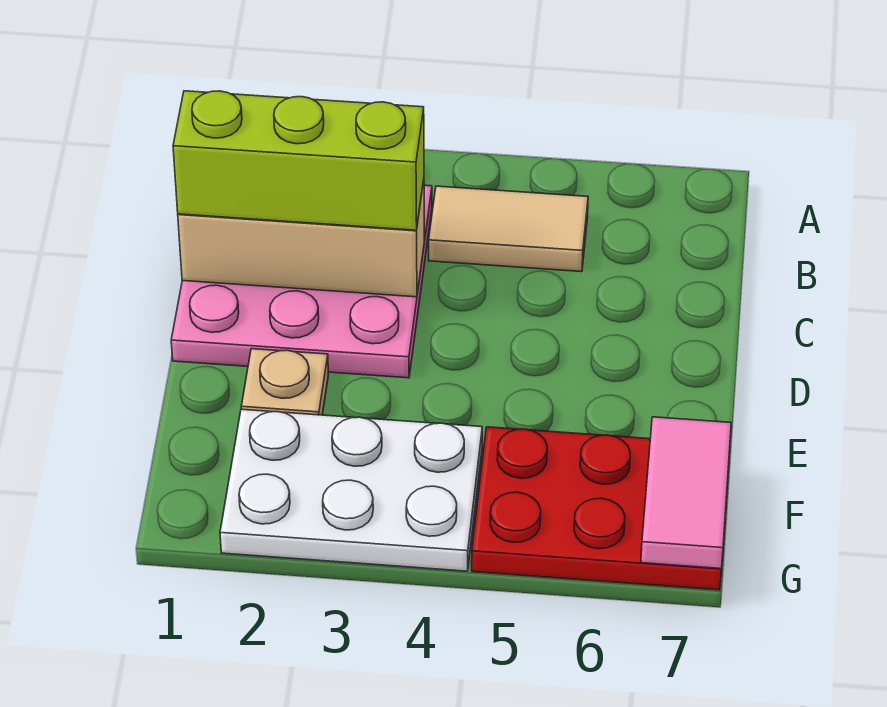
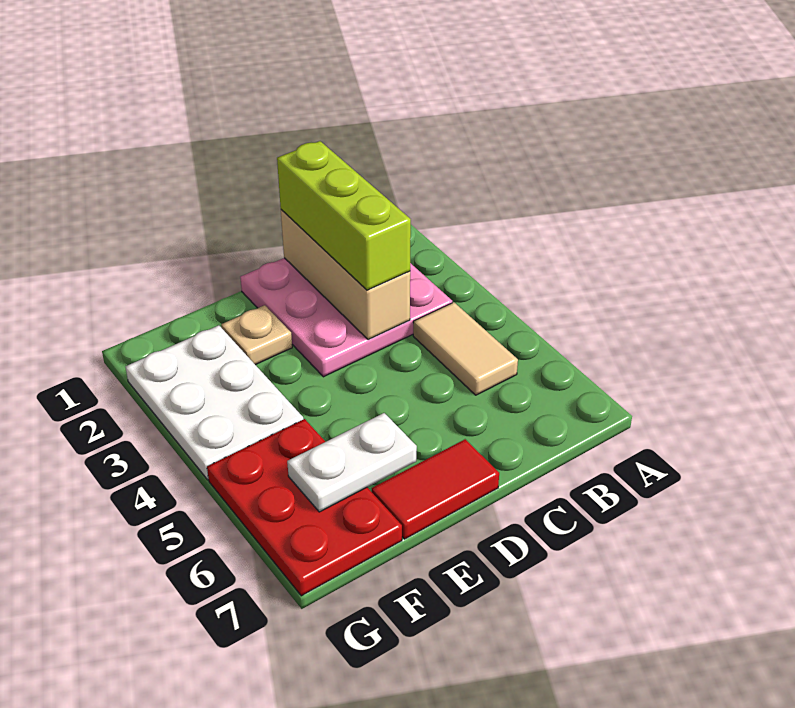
none -> red 1x2 tile [372,439,499,539]
none -> white 1x2 plate [287,413,417,512]
pink 1x2 tile [641,417,731,569] -> none

